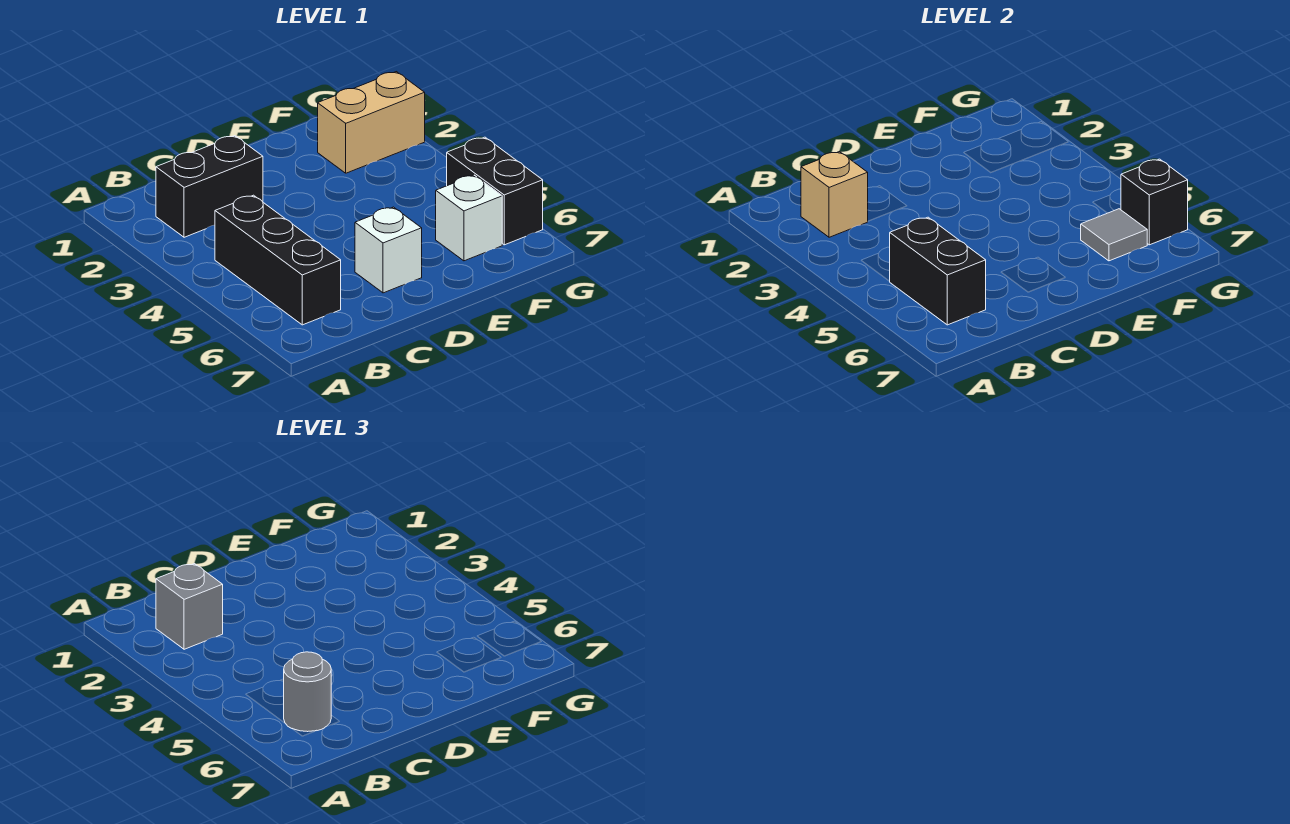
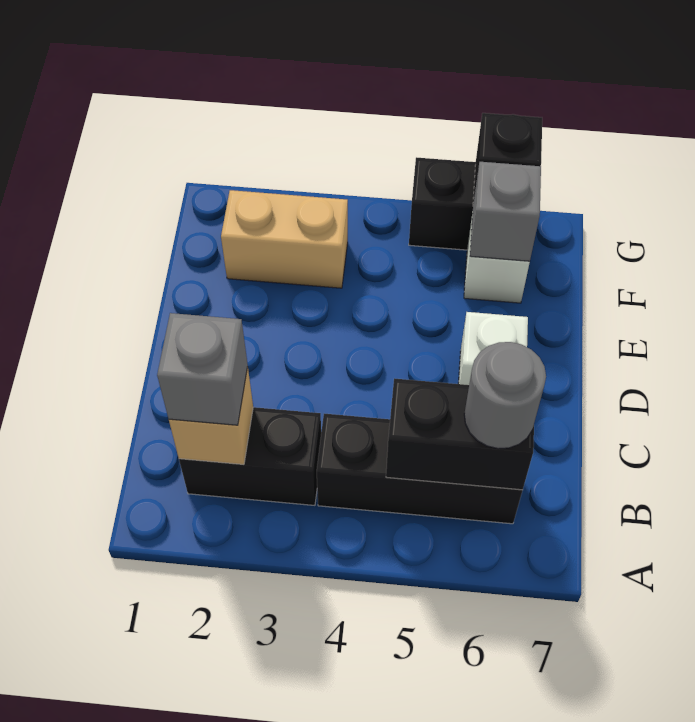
black 1x2 brick [156,136,263,237] -> black 1x2 brick turned to [179,407,321,505]
tan 1x2 brick [318,72,425,173] -> tan 1x2 brick turned to [221,190,348,288]
grey 1x1 tile [1081,209,1147,261] -> grey 1x1 brick [470,162,541,262]

